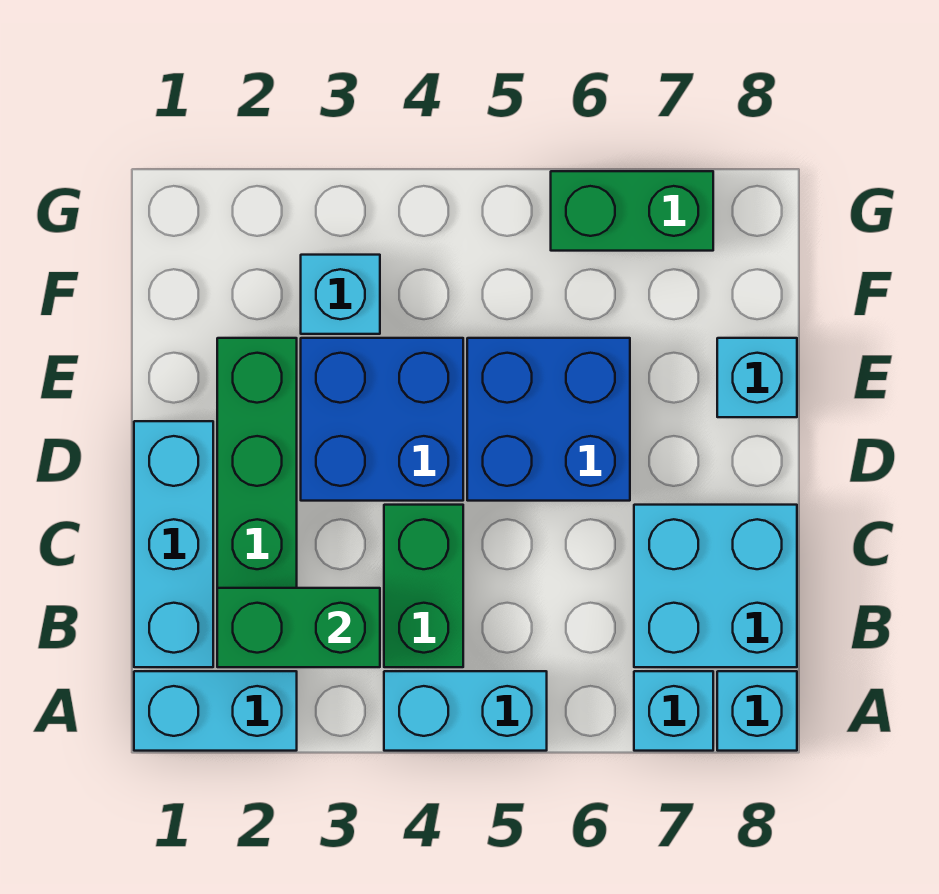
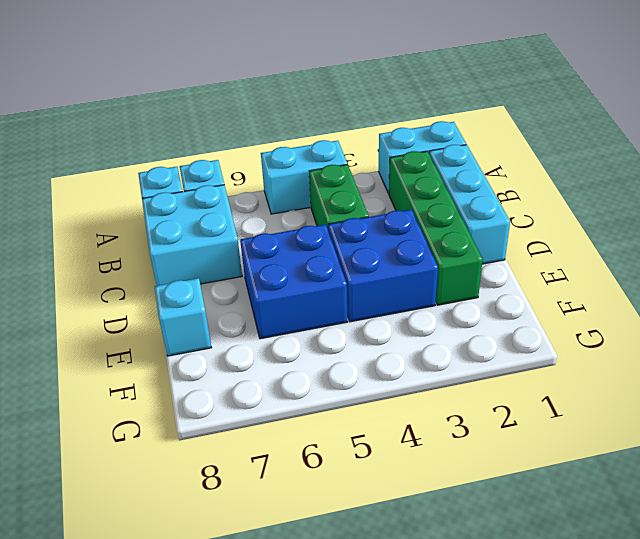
green 1x2 brick [217,588,380,667] -> none
cyan 1x1 brick [301,255,380,334] -> none
green 1x2 brick [551,171,713,251] -> none

